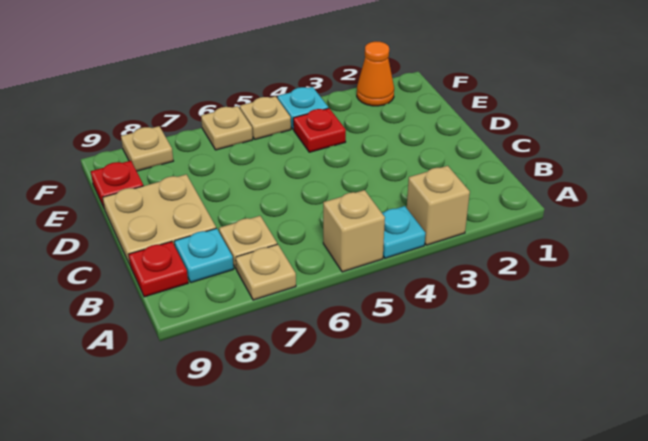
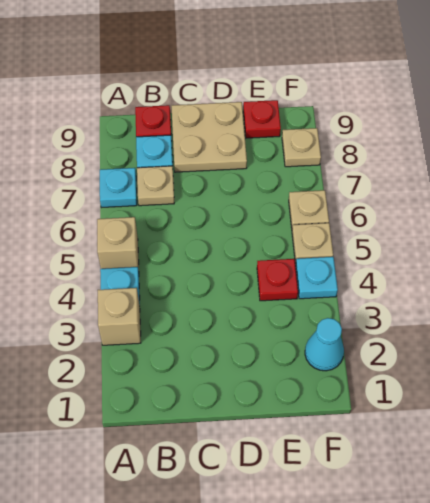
tan 1x1 plate [236,244,296,300] -> cyan 1x1 plate [100,168,137,208]
orange 1x1 cone [357,42,394,106] -> cyan 1x1 cone [305,318,344,371]

